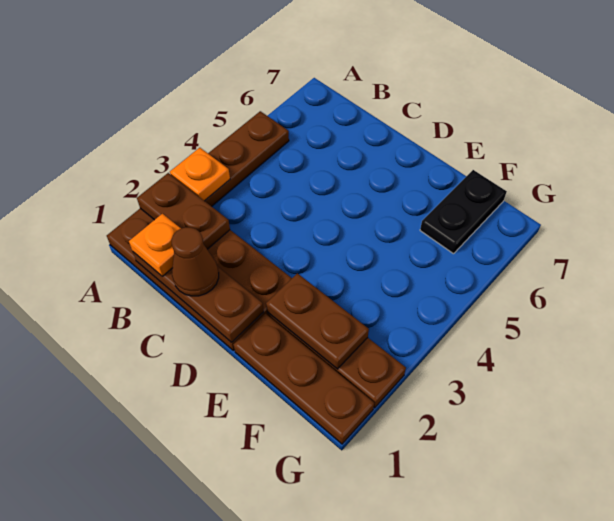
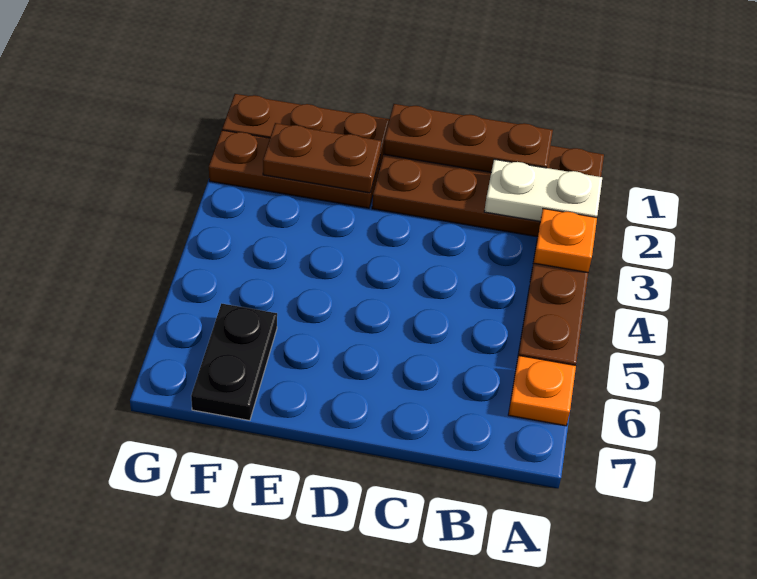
brown 1x2 plate [137,173,230,249] -> white 1x2 plate [484,159,602,221]
orange 1x1 plate [129,214,181,276] -> orange 1x1 plate moved to [508,355,576,426]
brown 1x1 cone [171,227,219,296] -> none

